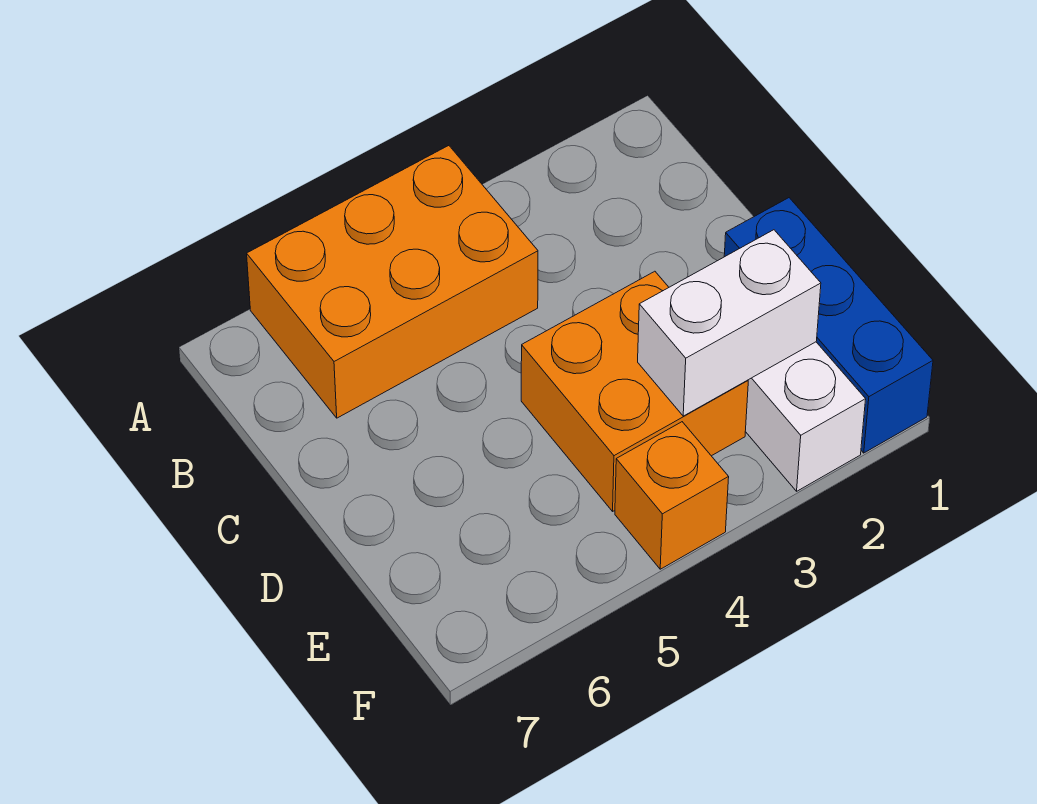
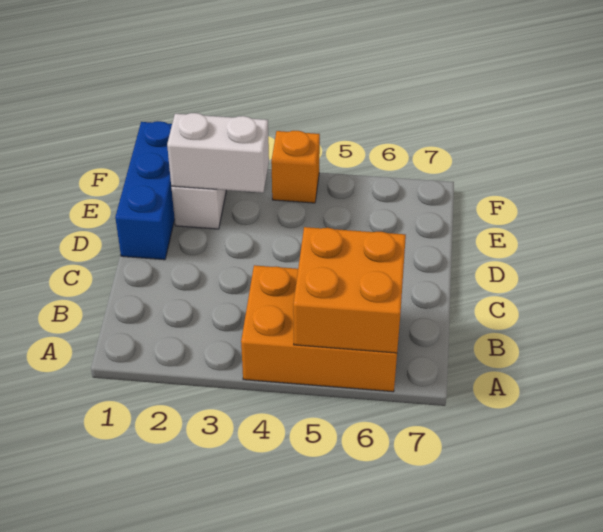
orange 2x2 brick [521,271,748,511] -> orange 2x2 brick moved to [293,227,406,353]

